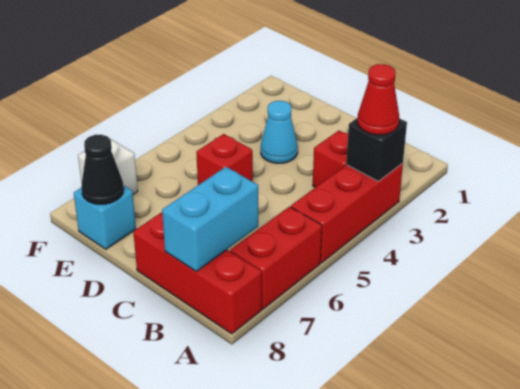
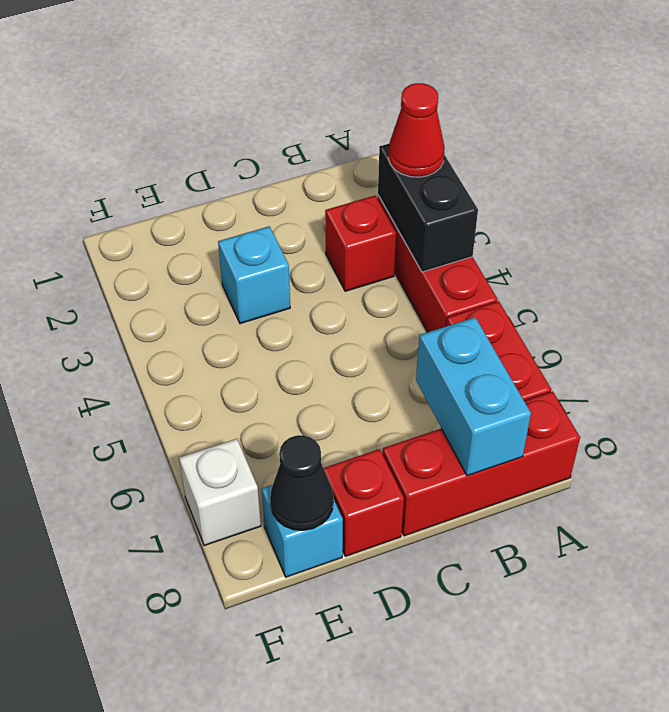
black 1x1 brick [346,118,407,181] -> black 1x2 brick [378,144,478,272]
cyan 1x1 cone [261,101,298,163] -> cyan 1x1 brick [218,226,290,324]
red 1x1 brick [196,134,253,185] -> red 1x1 brick moved to [324,449,404,556]

